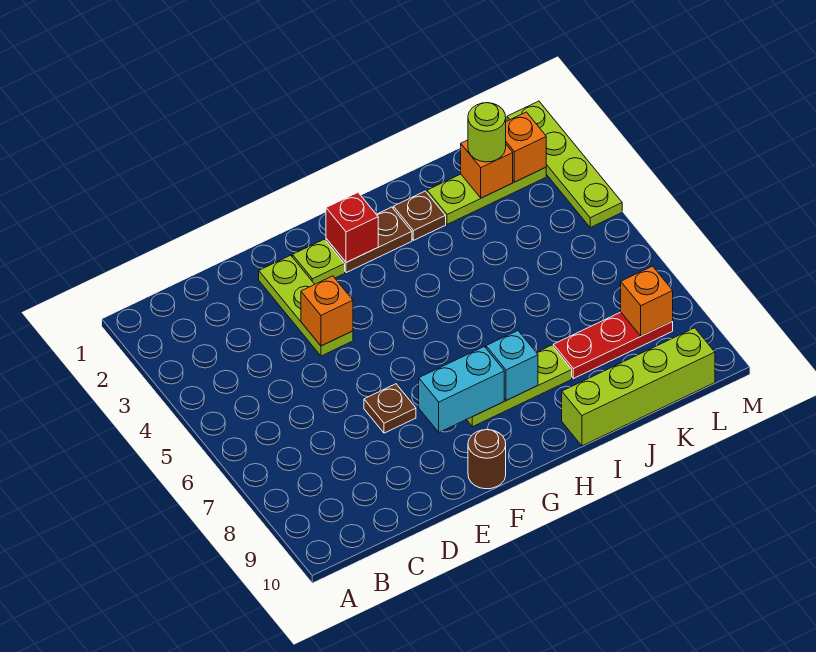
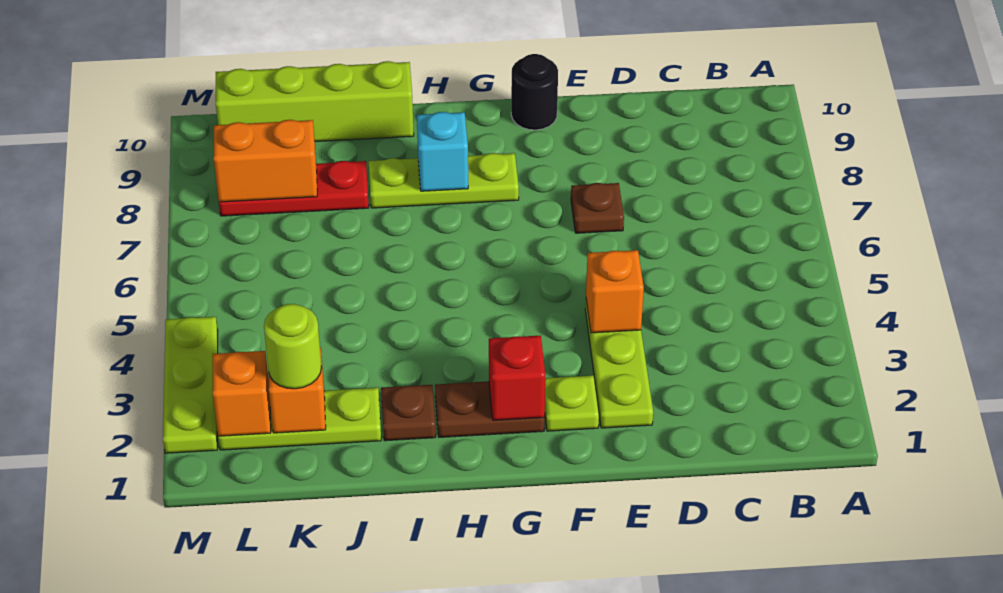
cyan 1x2 brick [419,347,504,432] -> none
brown 1x1 round brick [468,430,506,489] -> black 1x1 round brick [511,54,558,130]
orange 1x1 brick [621,266,673,336] -> orange 1x2 brick [214,120,317,202]
lime 1x4 plate [507,101,622,227] -> lime 1x3 plate [163,317,218,453]

